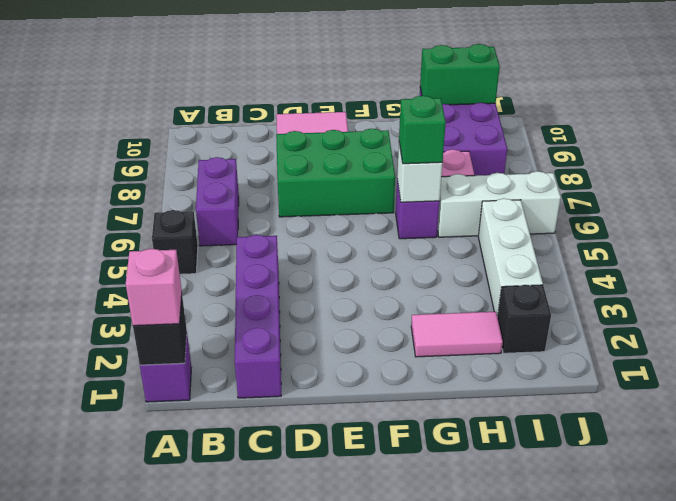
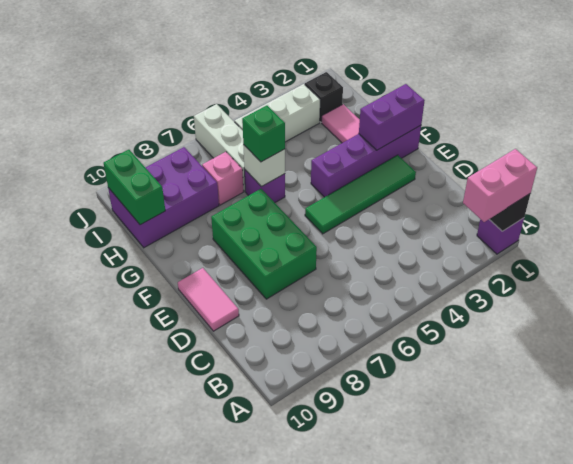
pink 1x1 brick [126,249,182,326] -> pink 1x2 brick [463,149,537,222]
black 1x1 brick [152,210,198,274] -> none
purple 1x2 brick [196,157,239,246] -> purple 1x2 brick moved to [359,84,425,150]
purple 1x4 brick [235,235,281,398] -> purple 1x4 brick moved to [311,125,421,197]
none -> green 1x4 tile [305,155,416,234]

